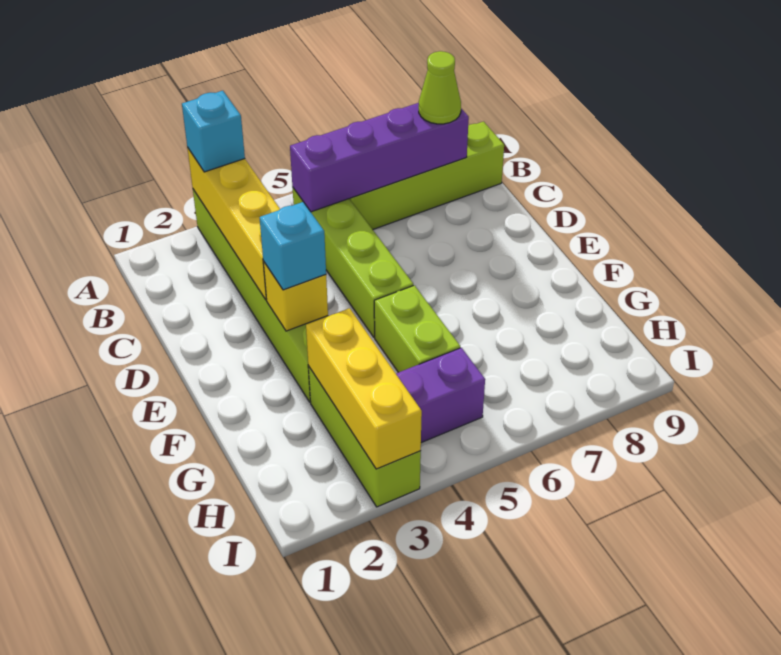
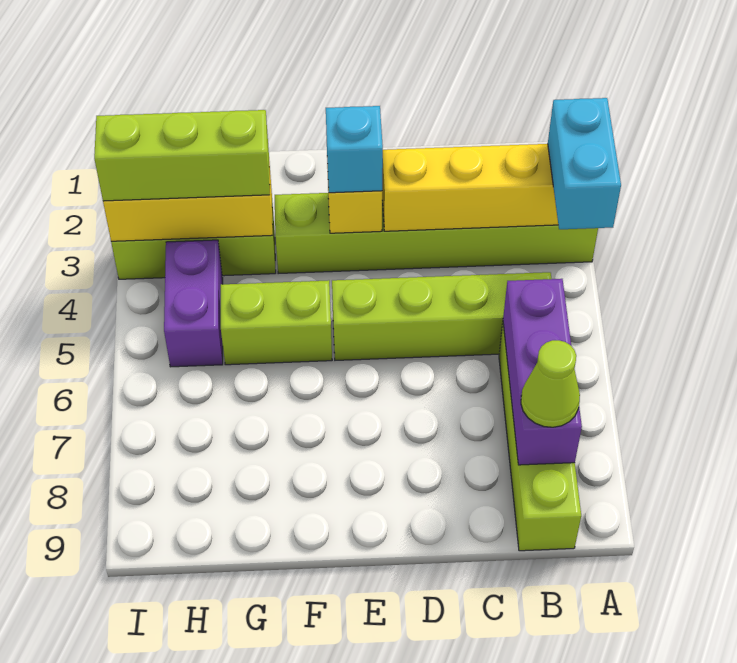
cyan 1x1 brick [182,91,245,172] -> cyan 1x2 brick [548,98,621,229]
purple 1x4 brick [290,103,469,212] -> purple 1x3 brick [503,279,582,465]
none -> lime 1x3 brick [94,110,270,201]

